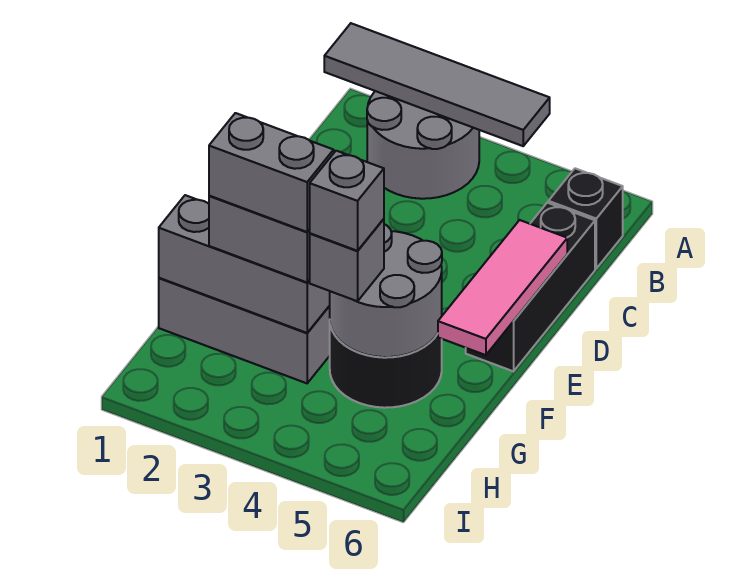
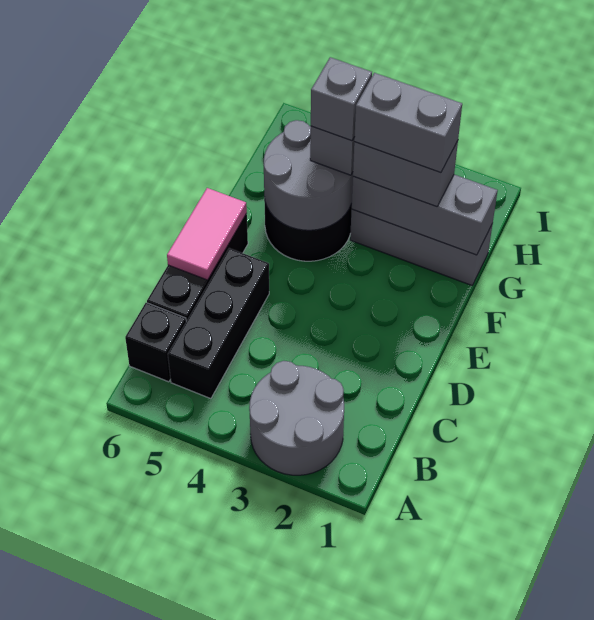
grey 1x4 tile [324,23,550,146] -> none
none -> black 1x3 brick [168,248,269,399]
pink 1x3 tile [438,220,567,355] -> pink 1x2 tile [167,188,247,280]

